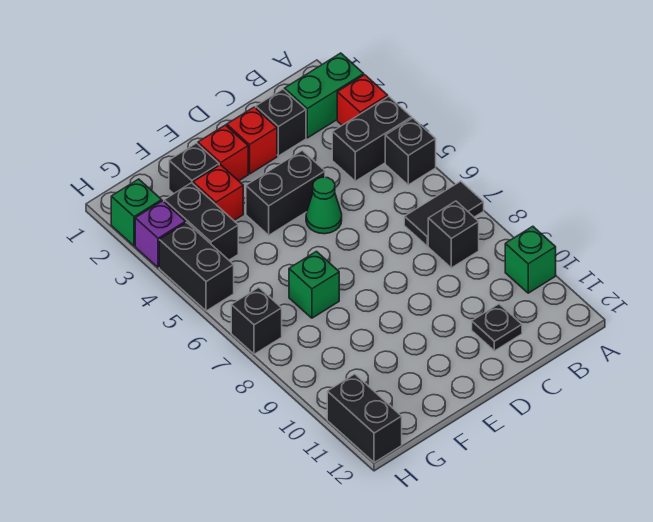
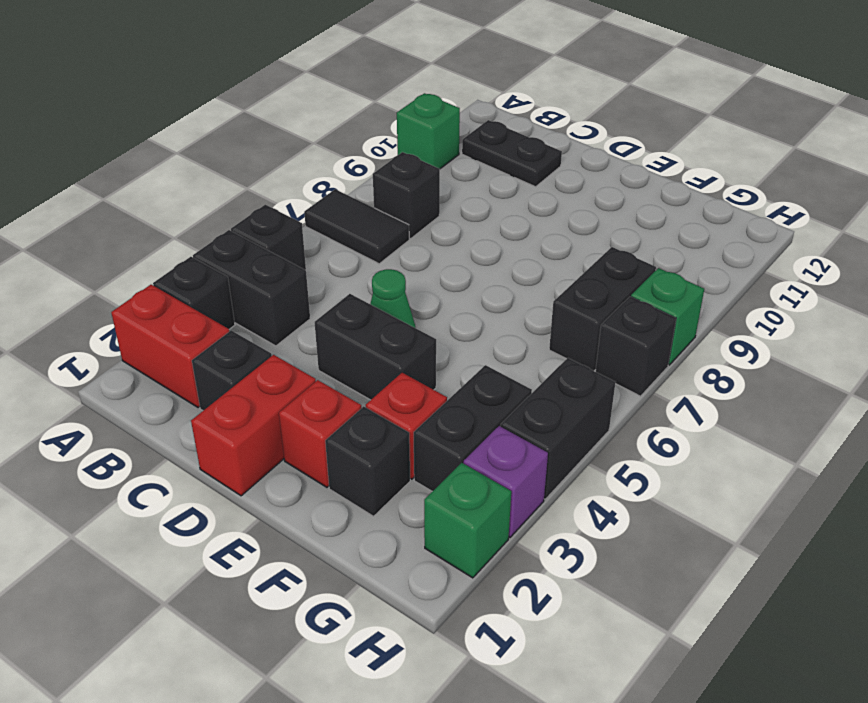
green 1x2 brick [284,53,364,138] -> red 1x2 brick [111,285,229,407]
red 1x1 brick [337,75,388,125] -> black 1x1 brick [153,257,235,329]
black 1x1 plate [472,304,522,351] -> black 1x2 plate [462,120,562,187]
red 1x1 brick [227,107,277,174] -> red 1x2 brick [191,355,316,496]
green 1x1 brick [289,251,339,318] -> green 1x1 brick moved to [631,268,704,365]
black 1x2 brick [327,374,402,463] -> black 1x2 brick moved to [549,247,656,371]

